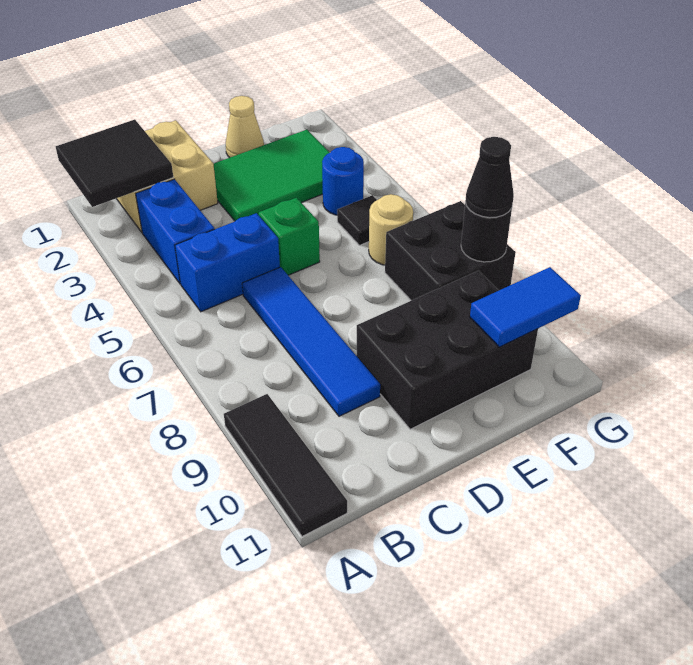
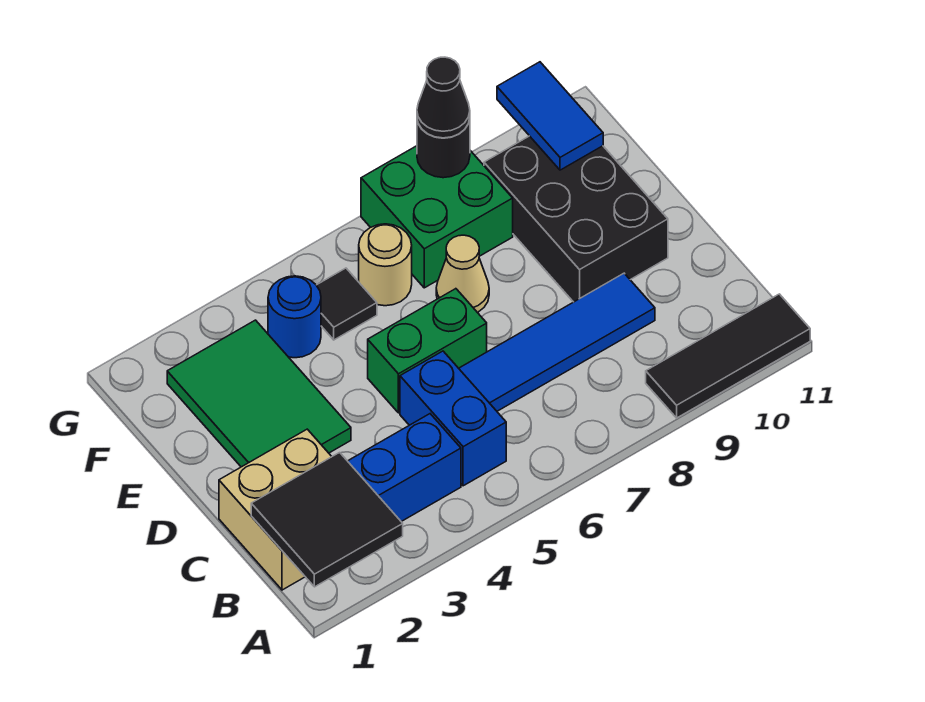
green 1x1 brick [259,198,320,275] -> green 1x2 brick [368,289,487,413]
tan 1x1 cone [226,96,264,158] -> tan 1x1 cone moved to [436,235,489,312]
black 2x2 brick [385,201,516,301] -> green 2x2 brick [361,146,513,288]

